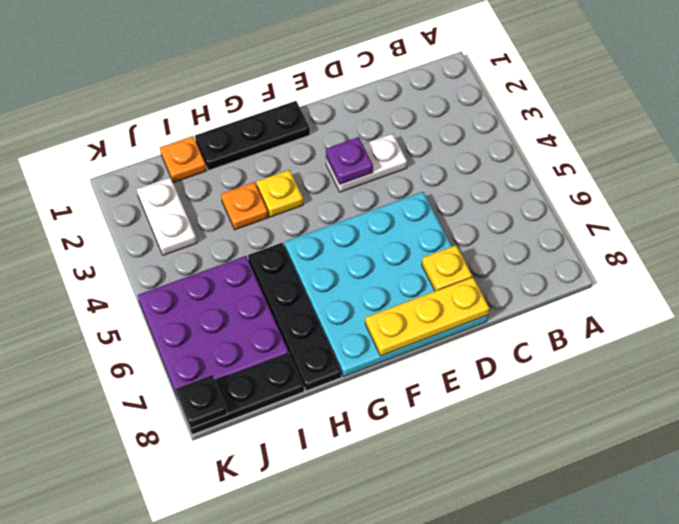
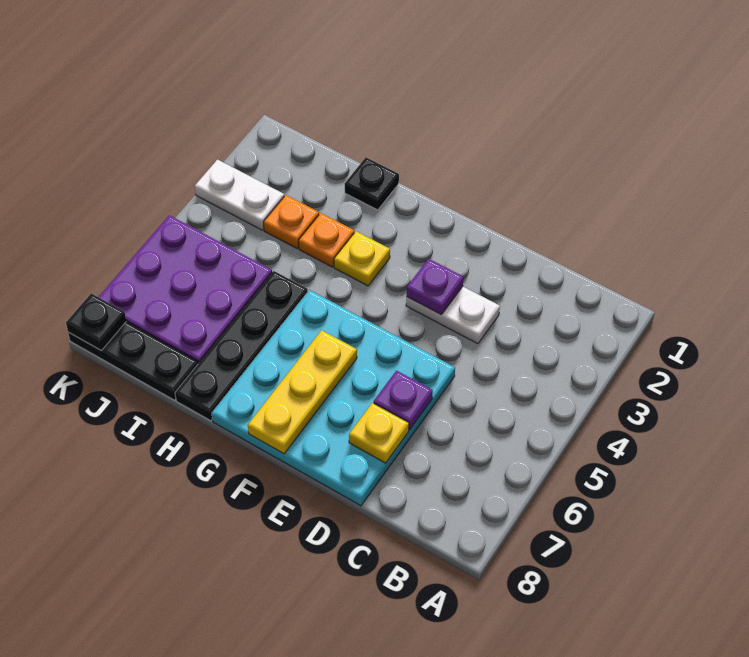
none -> purple 1x1 plate [374,371,433,430]
yellow 1x3 plate [365,277,489,356] -> yellow 1x3 plate turned to [248,330,357,454]
black 1x3 plate [195,101,310,171] -> black 1x1 plate [345,158,399,210]
orange 1x1 plate [160,136,206,183] -> orange 1x1 plate moved to [264,195,319,248]
white 1x2 plate [137,177,197,255] -> white 1x2 plate turned to [195,160,284,230]

